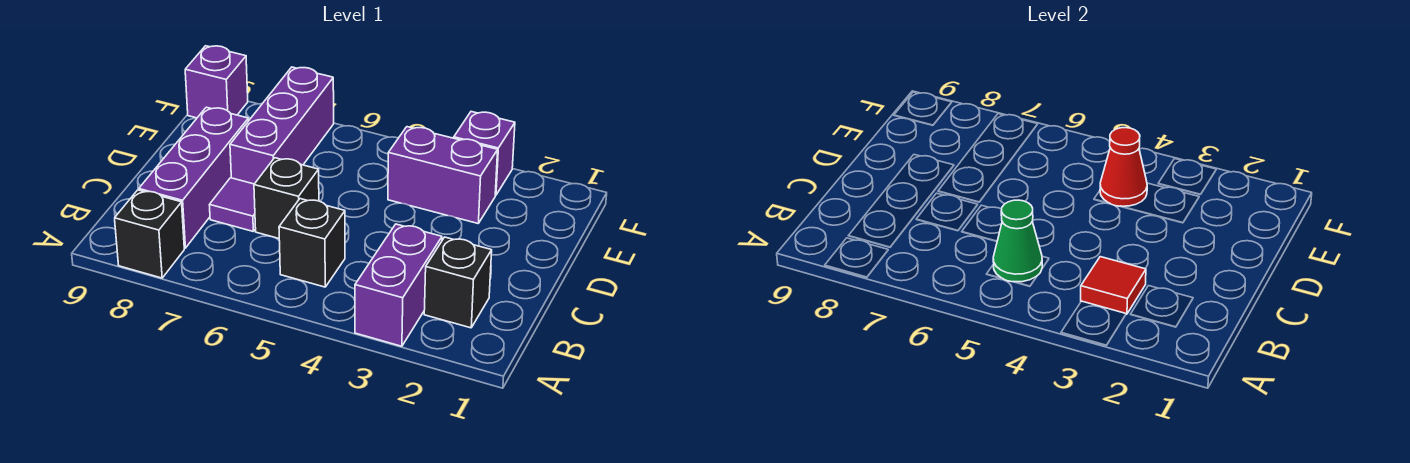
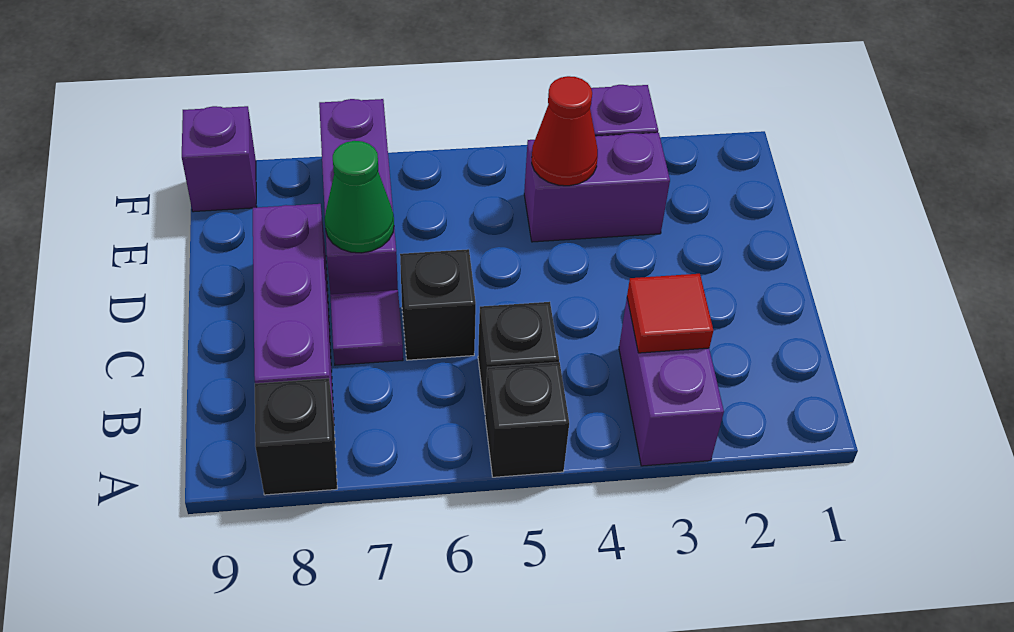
black 1x1 brick [424,237,492,328] -> black 1x1 brick moved to [485,362,569,477]
green 1x1 cone [993,200,1042,282] -> green 1x1 cone moved to [325,141,394,253]

